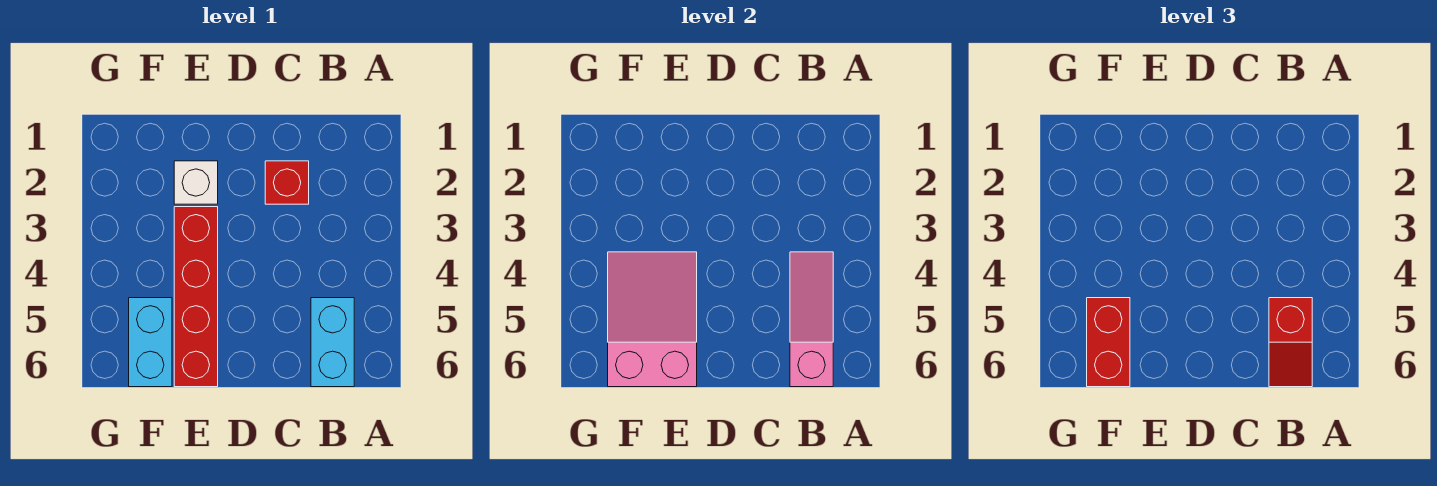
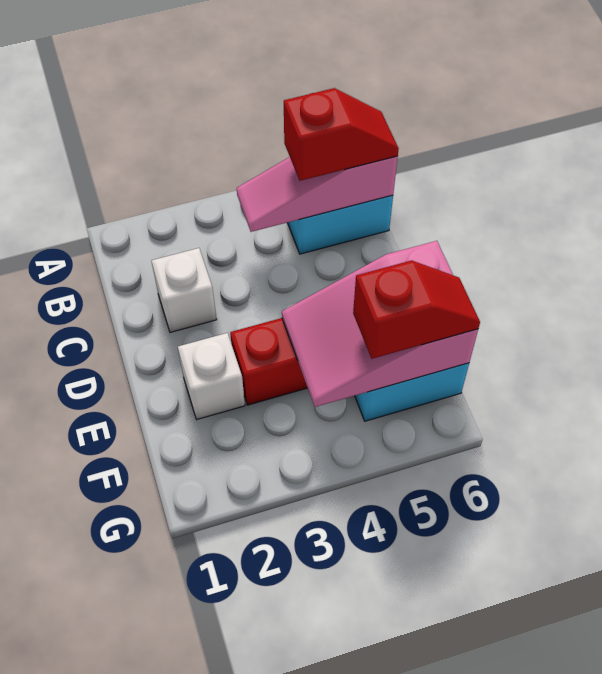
red 1x1 brick [265,161,309,204] -> white 1x1 brick [151,248,217,332]
red 1x2 brick [1087,298,1130,387] -> red 1x2 slope [353,260,480,359]

